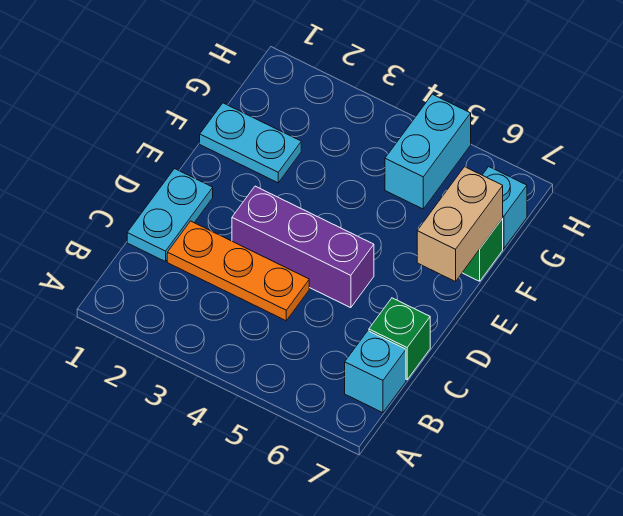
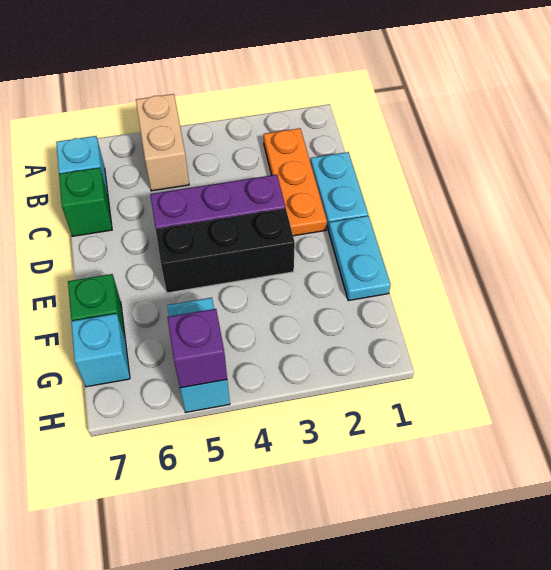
orange 1x3 plate [167,221,309,321] -> orange 1x3 plate turned to [264,128,327,236]
none -> black 1x3 brick [156,208,295,293]
tan 1x2 brick [417,167,503,282] -> tan 1x2 brick moved to [136,94,189,191]
cyan 1x2 plate [200,103,301,183] -> cyan 1x2 plate turned to [329,216,391,301]
none -> purple 1x1 brick [167,309,227,388]

